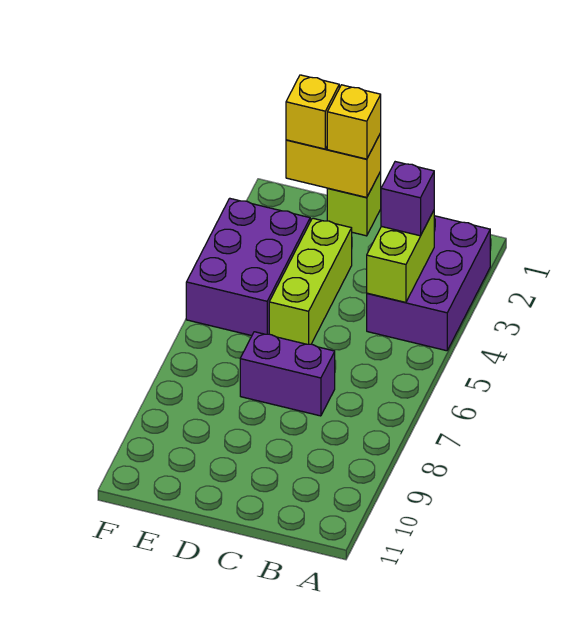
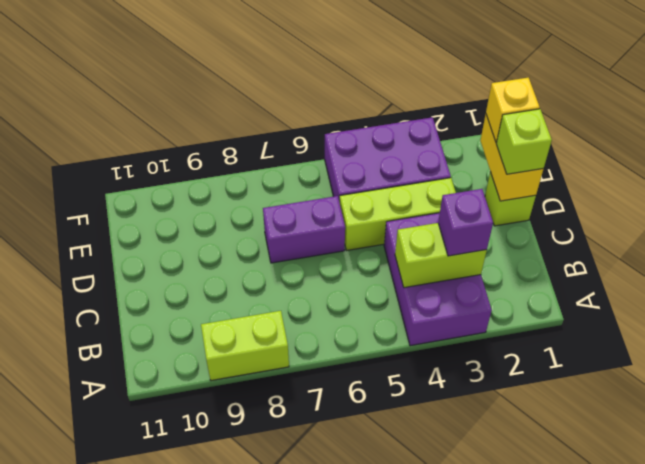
purple 2x3 brick [367,216,490,351] -> purple 2x3 brick turned to [384,213,492,346]
none -> lime 1x2 brick [201,311,289,381]
purple 1x2 brick [240,332,335,416] -> purple 1x2 brick turned to [263,196,345,263]
yellow 1x1 brick [327,85,381,159] -> lime 1x1 brick [496,109,552,174]

